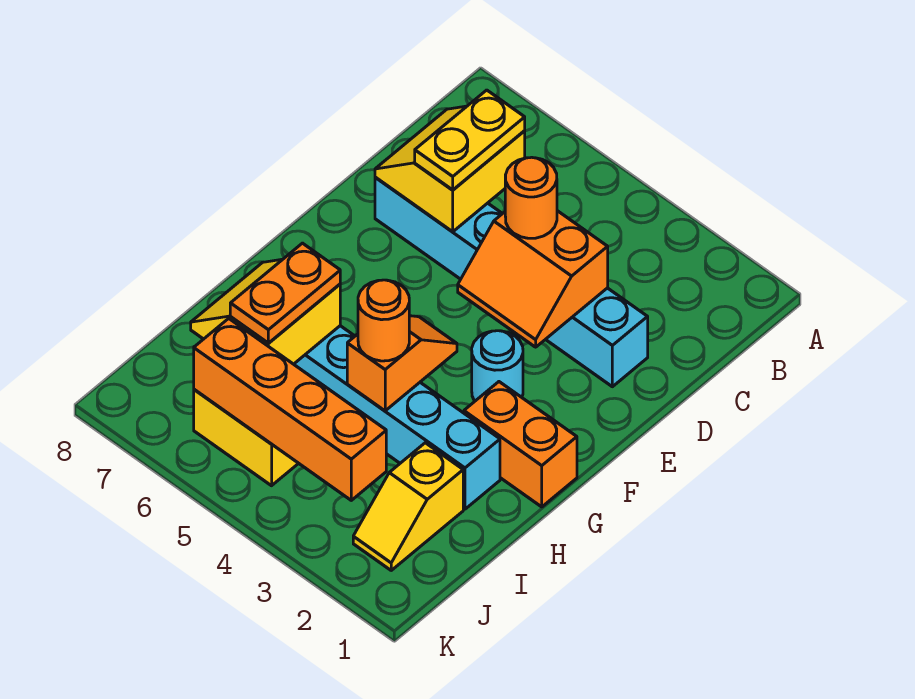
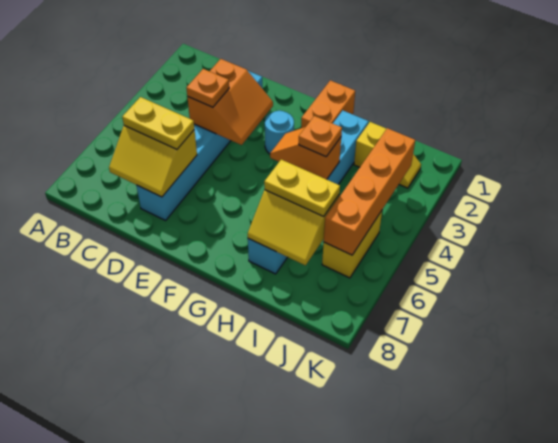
orange 1x1 round brick [505,157,557,238] -> orange 1x1 plate [187,69,229,107]
orange 1x1 round brick [358,280,409,361] -> orange 1x1 plate [299,116,342,157]
orange 1x2 plate [230,243,340,343] -> yellow 1x2 plate [264,160,340,216]

